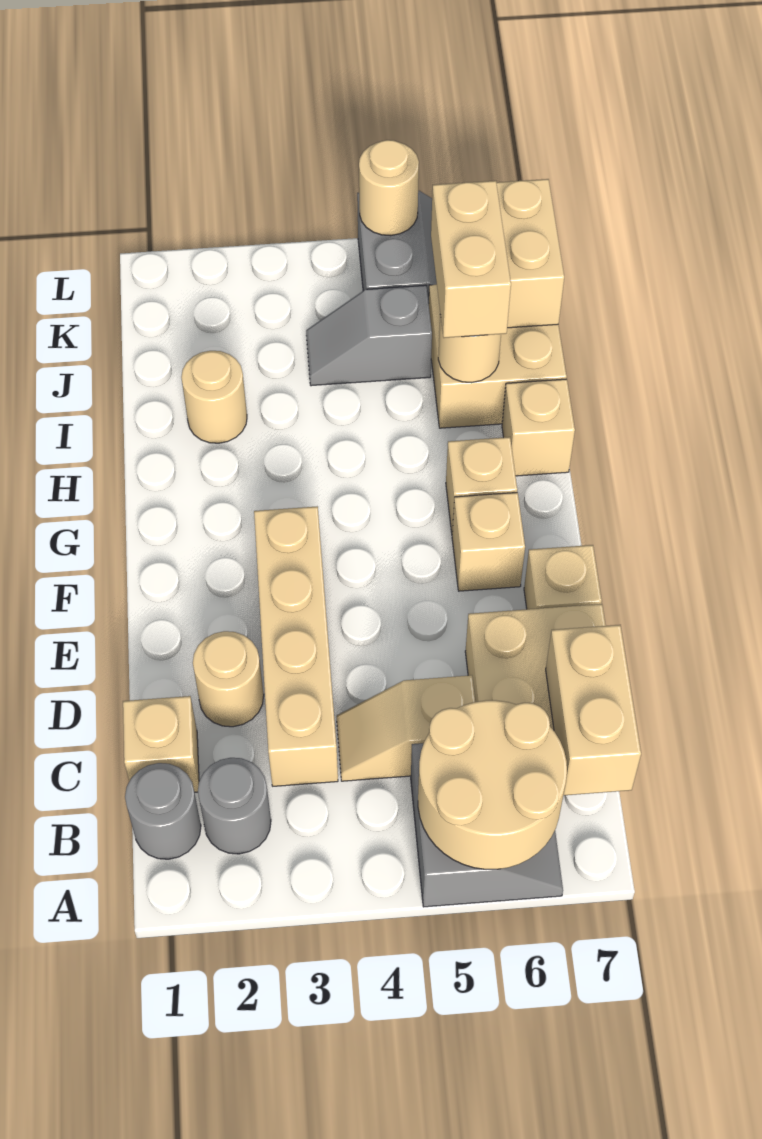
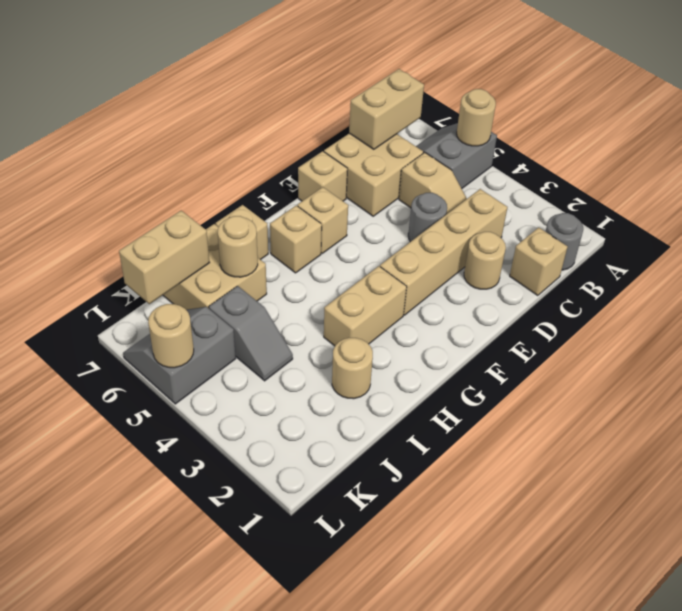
tan 2x2 round brick [418,700,567,869] -> tan 1x1 round brick [457,89,496,146]
grey 1x1 round brick [198,758,271,854] -> grey 1x1 round brick moved to [408,193,447,242]
tan 1x2 brick [431,181,511,338] -> tan 1x2 brick moved to [324,266,407,346]

